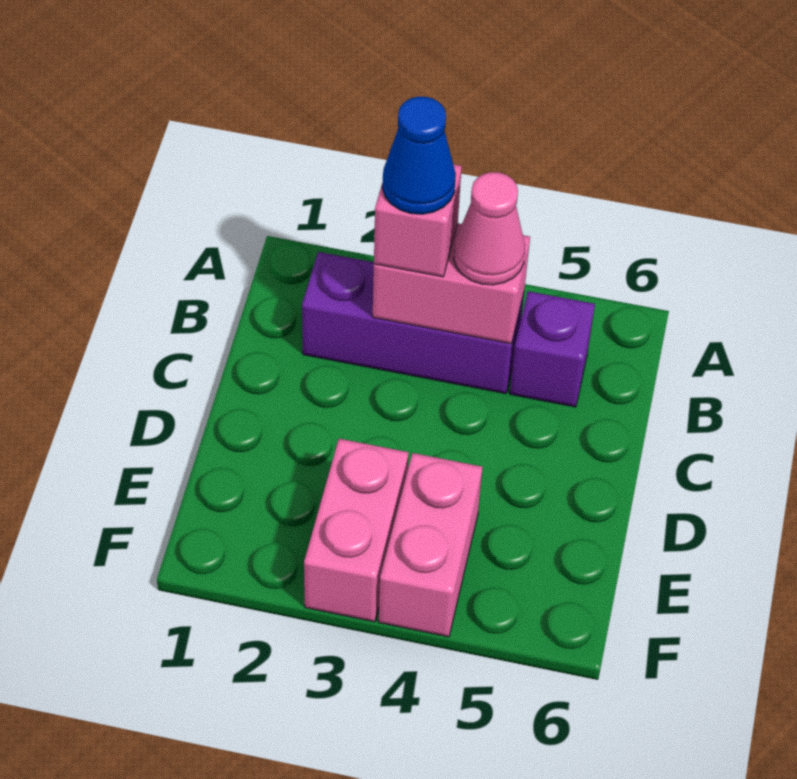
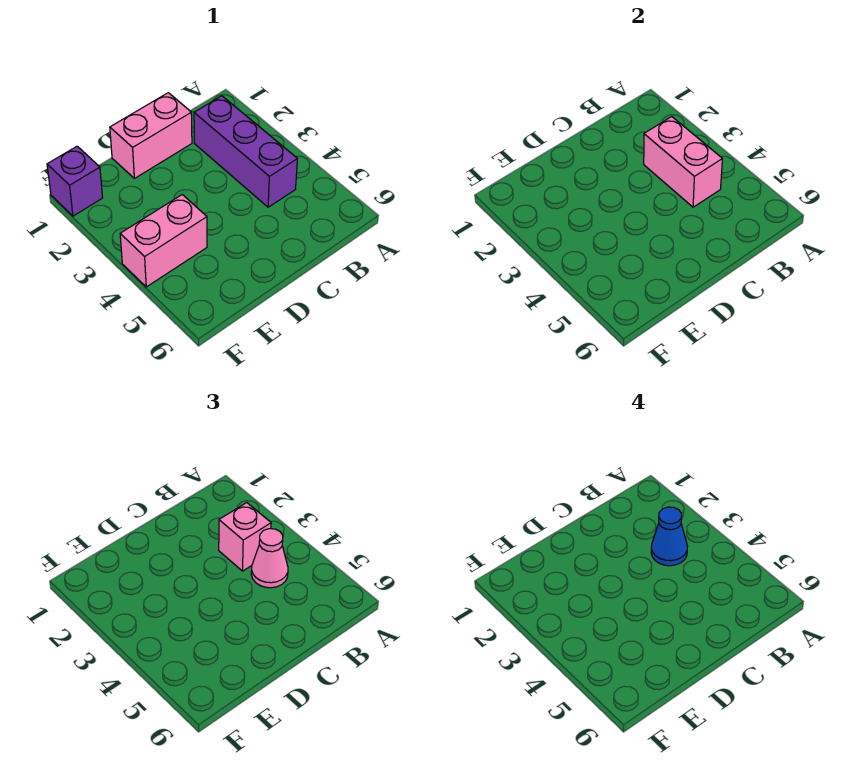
purple 1x1 brick [510,291,595,407] -> purple 1x1 brick moved to [47,146,103,216]
pink 1x2 brick [304,439,409,622] -> pink 1x2 brick moved to [110,93,192,178]

